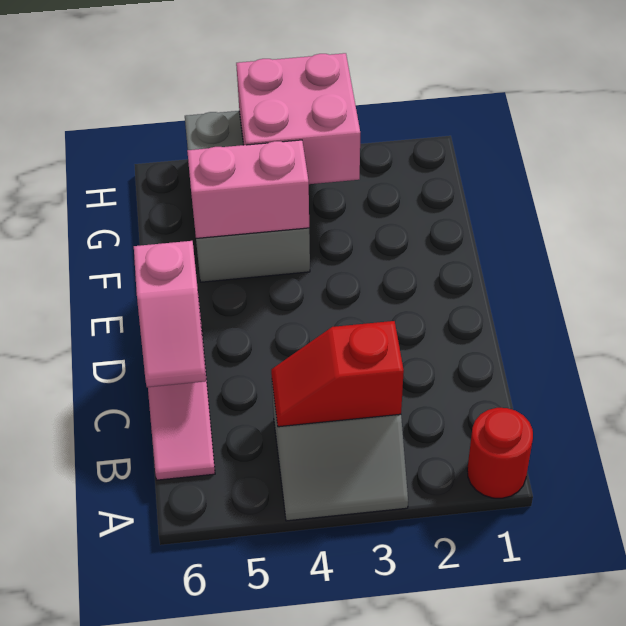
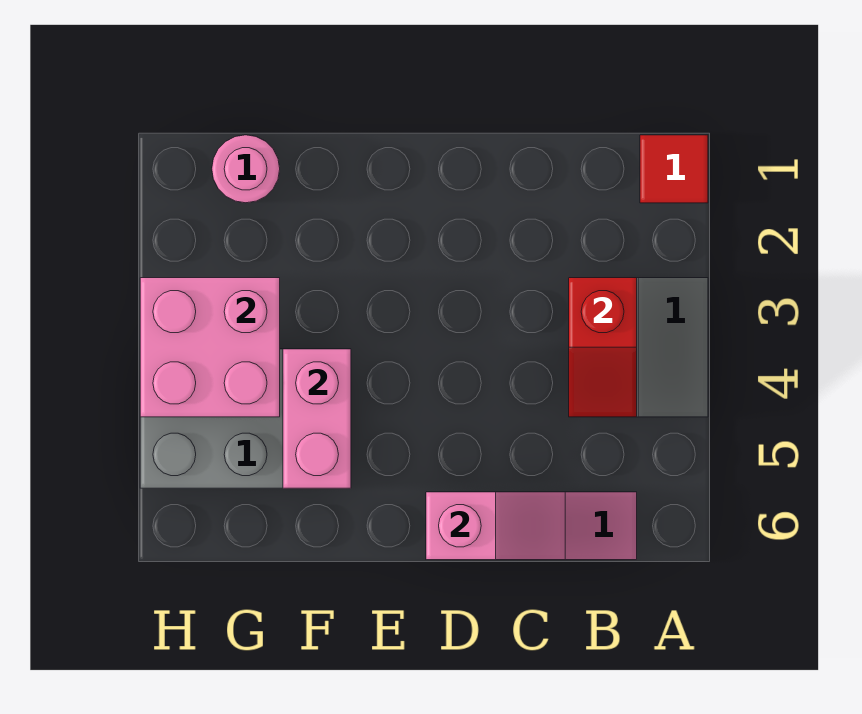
red 1x1 round brick [467,408,533,498] -> red 1x1 tile [640,135,708,203]
none -> pink 1x1 round brick [212,135,280,203]

